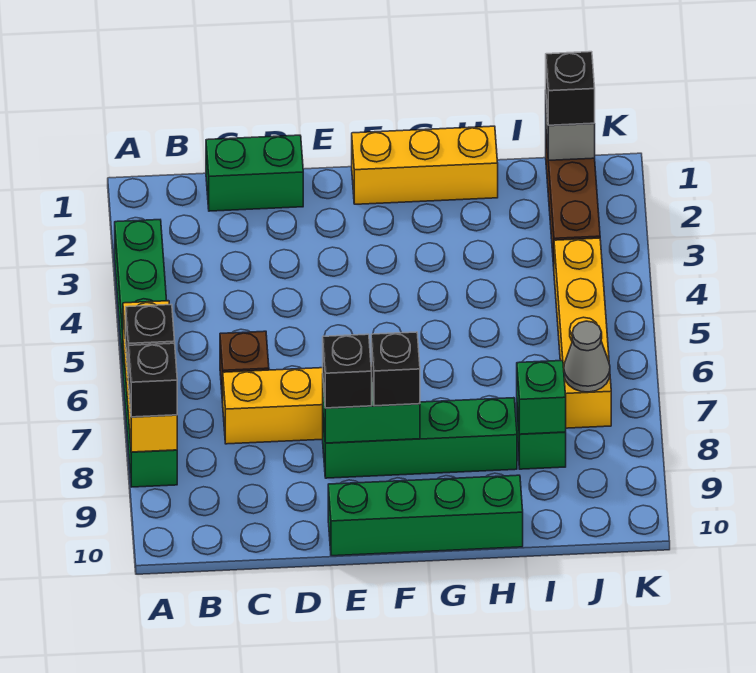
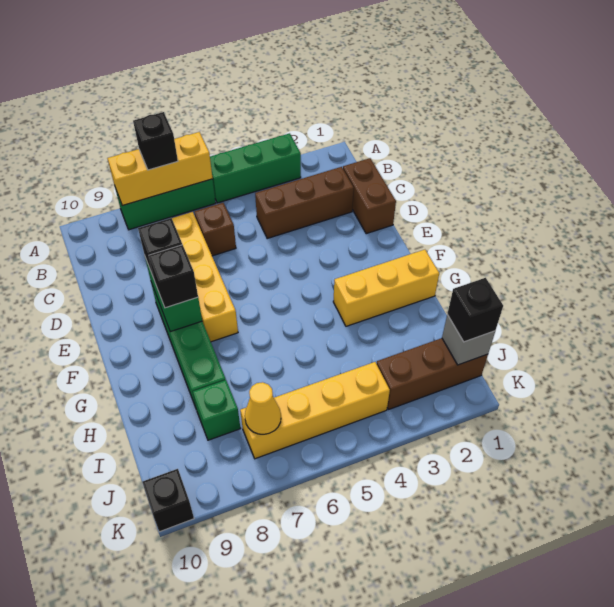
black 1x1 brick [128,343,177,417] -> black 1x1 brick moved to [142,469,194,532]
green 1x2 brick [206,135,303,211] -> brown 1x2 brick [343,158,396,234]
none -> brown 1x3 brick [255,167,354,238]
green 1x4 brick [328,475,523,556] -> none
yellow 1x3 brick [352,126,498,204] -> yellow 1x3 brick turned to [333,250,439,326]
green 1x1 brick [517,360,566,434] -> none
grey 1x1 cone [564,321,610,392] -> yellow 1x1 cone [245,382,281,434]

